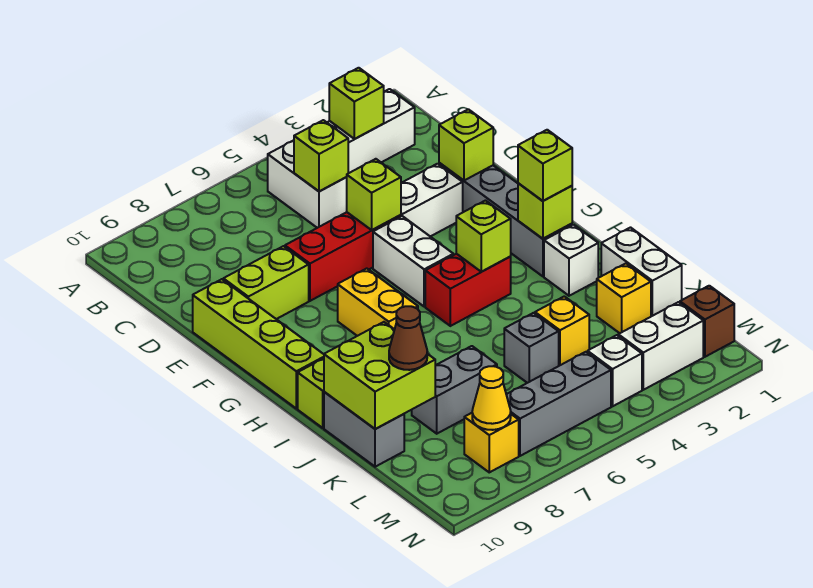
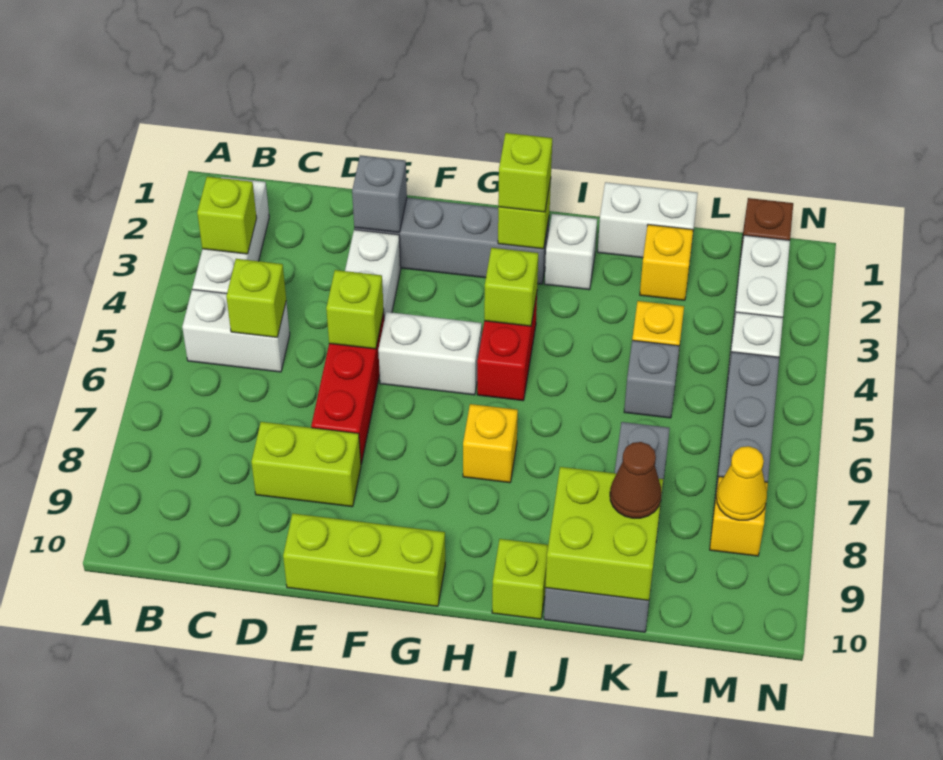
lime 1x1 brick [439,109,493,181] -> grey 1x1 brick [352,155,407,232]
lime 1x2 brick [223,246,309,319] -> lime 1x2 brick turned to [251,422,361,507]
lime 1x4 brick [193,279,324,409] -> lime 1x3 brick [283,513,445,606]
yellow 1x2 brick [338,268,418,336] -> yellow 1x1 brick [463,404,518,483]

